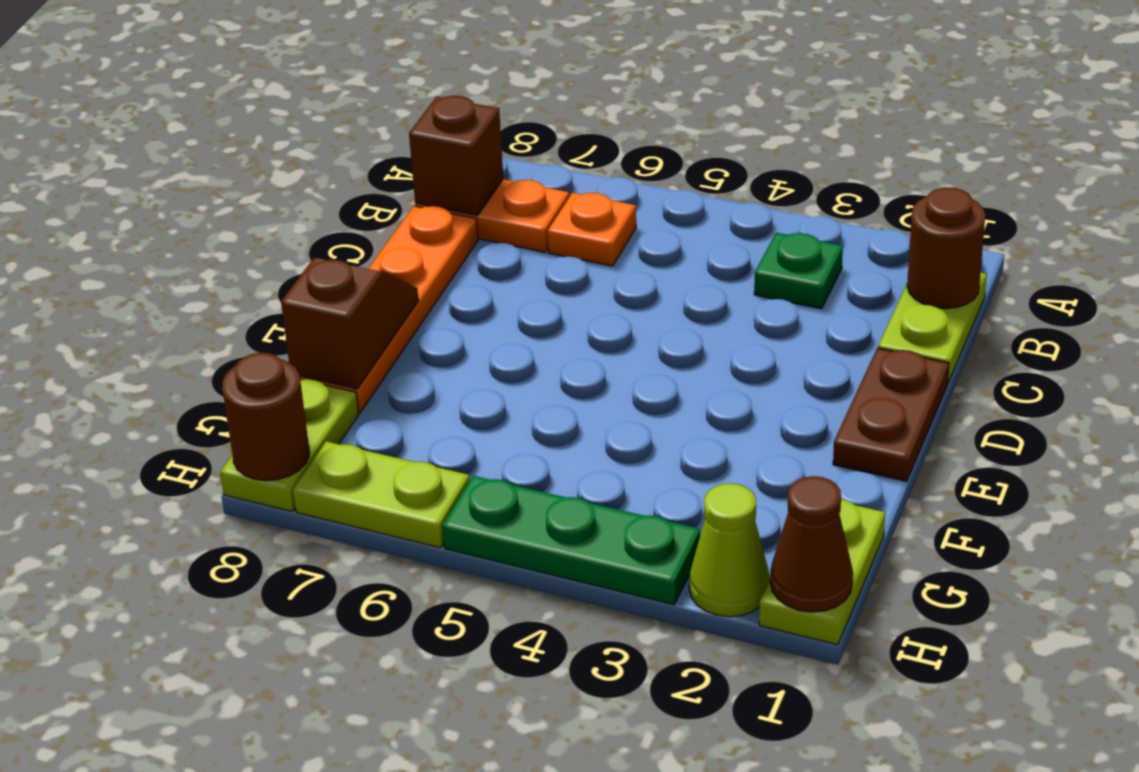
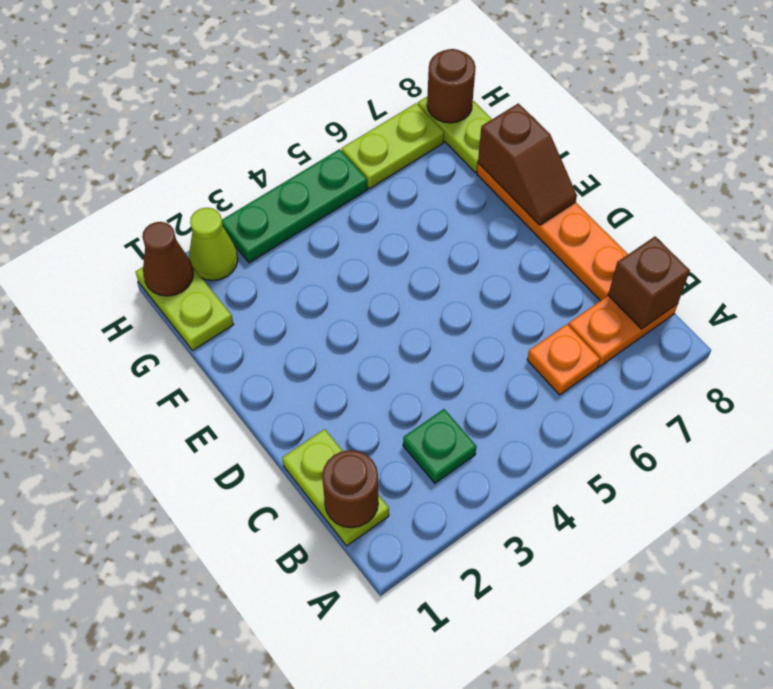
brown 1x2 plate [833,348,949,481] -> none

